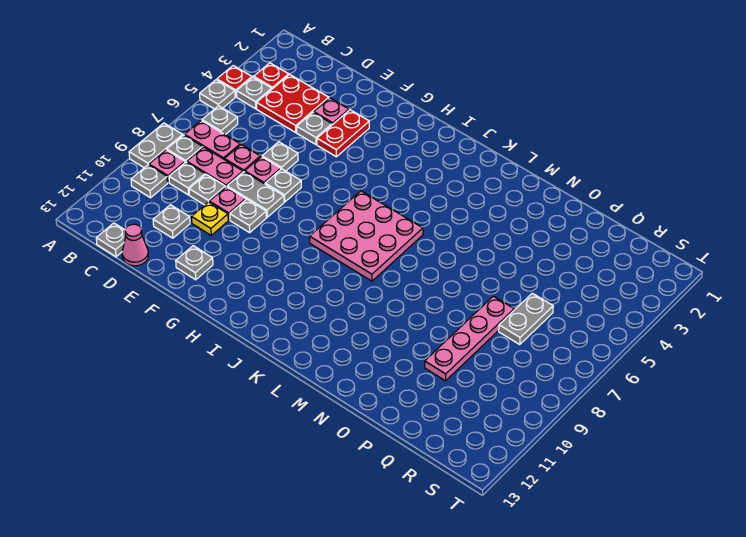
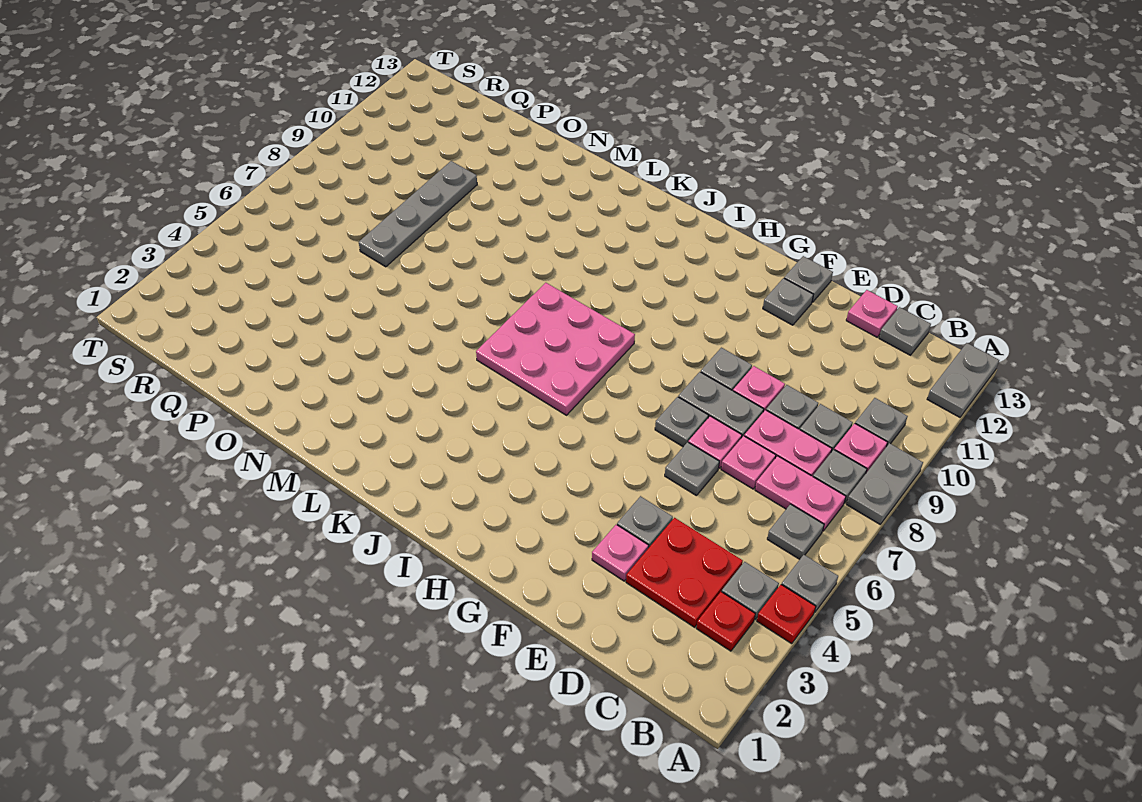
grey 1x1 plate [153,205,190,238] -> grey 1x1 plate moved to [784,256,833,302]
pink 1x1 cone [122,224,148,266] -> pink 1x1 plate [846,290,898,337]
yellow 1x1 plate [192,202,228,235] -> none
red 1x2 plate [317,110,369,157] -> none
pink 1x4 plate [425,296,514,381] -> grey 1x4 plate [359,161,477,267]
grey 1x2 plate [499,293,553,344] -> grey 1x2 plate moved to [927,343,999,417]

